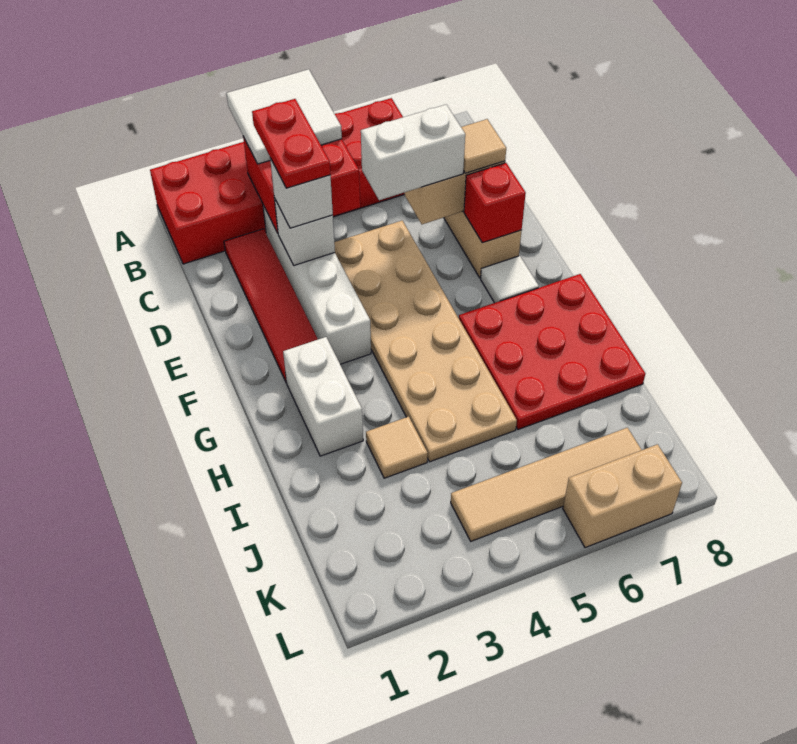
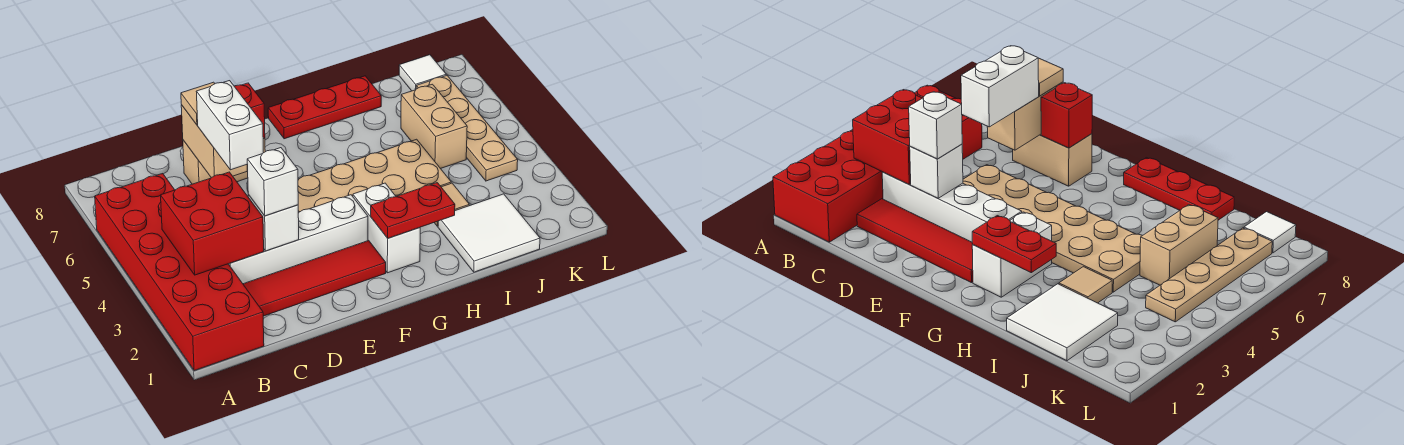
white 2x2 tile [226,69,342,164] -> white 2x2 tile moved to [438,194,540,272]
red 1x2 plate [252,99,330,188] -> red 1x2 plate moved to [371,183,455,238]
white 1x1 tile [481,256,539,303] -> white 1x1 tile moved to [399,55,446,91]
white 1x2 brick [283,337,363,456] -> white 1x2 brick turned to [353,183,420,273]
red 3x3 plate [459,274,645,429] -> red 1x3 plate [268,76,381,139]
tan 1x4 tile [451,428,641,541] -> tan 1x4 plate [416,75,518,181]
tan 1x2 brick [563,444,682,548] -> tan 1x2 brick moved to [401,84,467,169]

